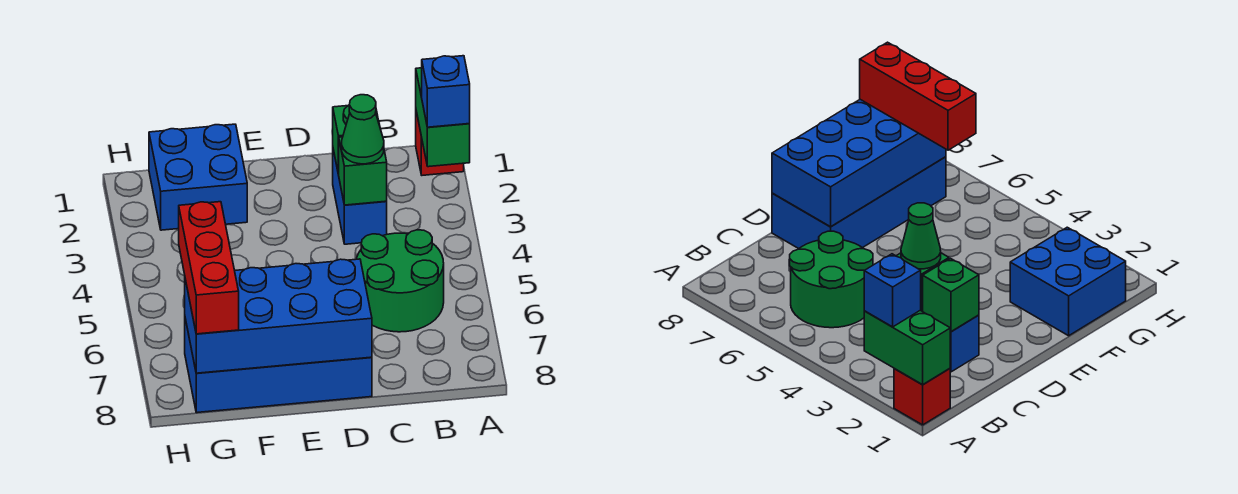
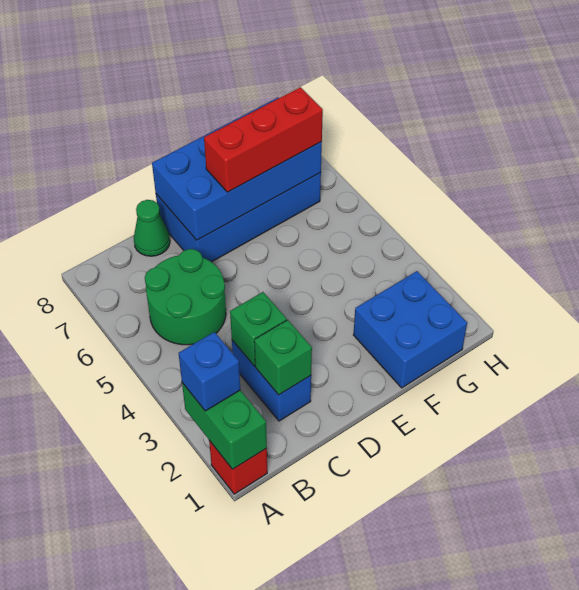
green 1x1 cone [342,95,384,164] -> green 1x1 cone moved to [134,200,170,256]
red 1x3 brick [179,202,239,334] -> red 1x3 brick turned to [204,87,323,192]

